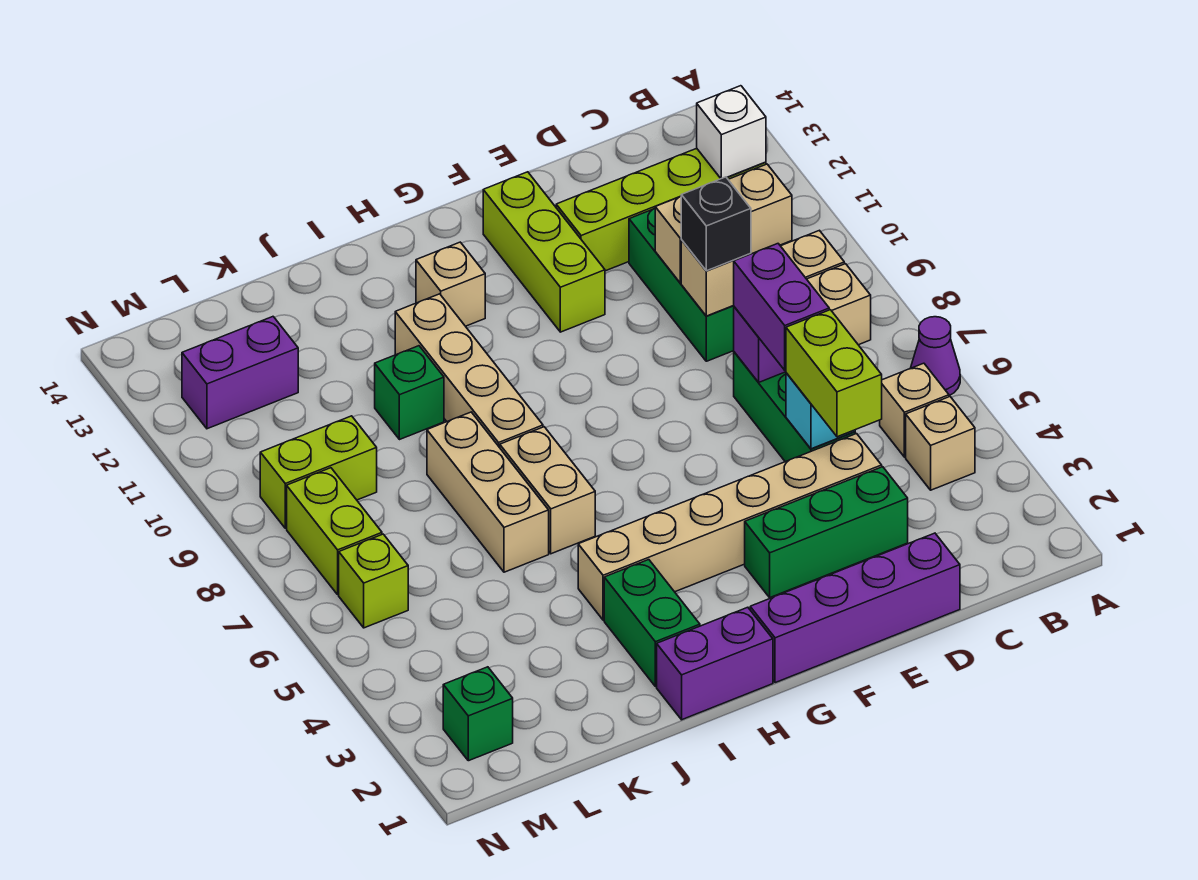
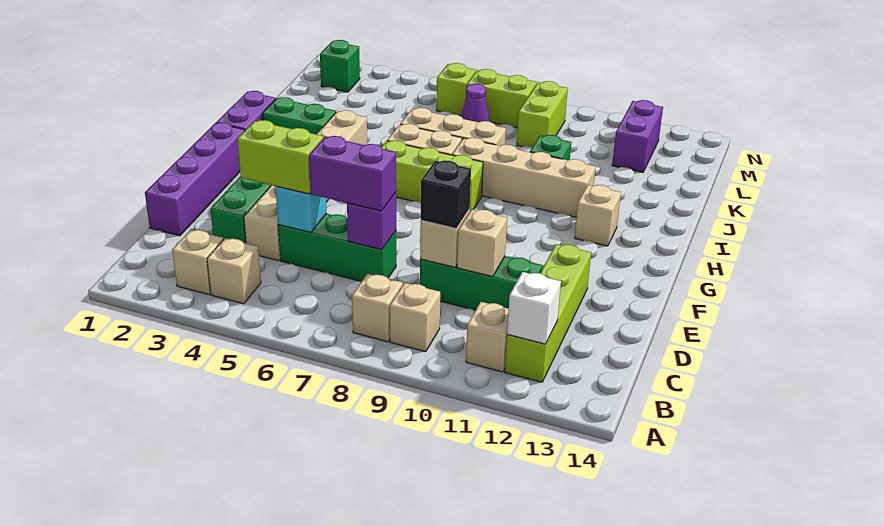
purple 1x1 cone [910,317,960,395] -> purple 1x1 cone moved to [461,84,490,122]
tan 1x1 brick [880,363,949,457] -> tan 1x1 brick moved to [172,230,224,295]
lime 1x3 brick [483,172,605,332] -> lime 1x3 brick moved to [382,140,483,211]

